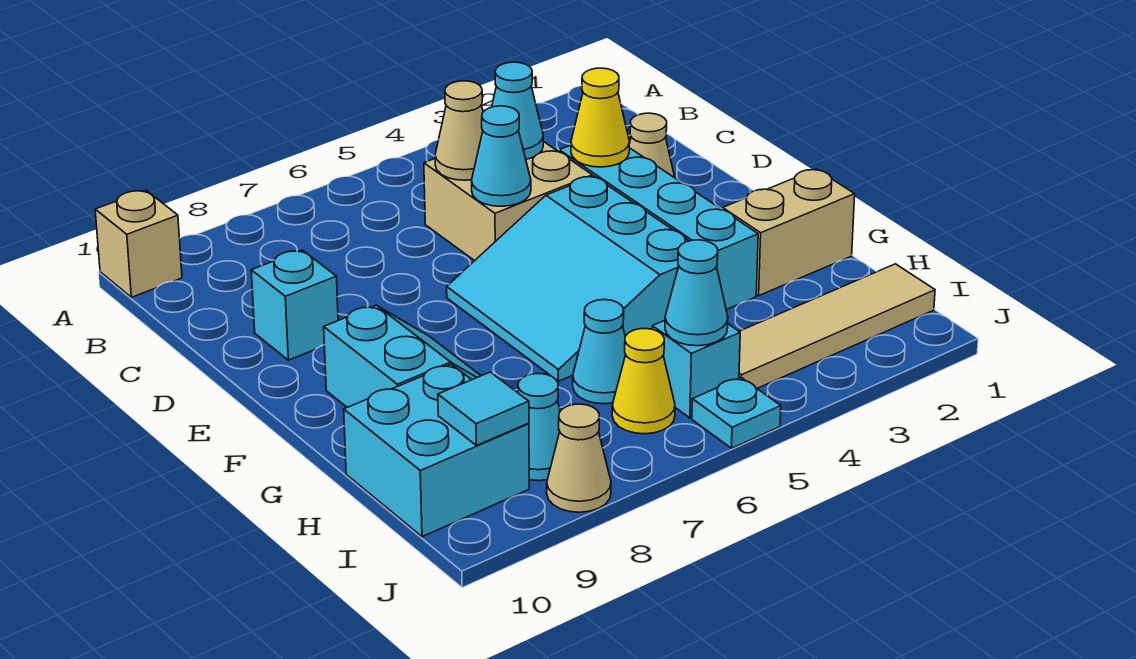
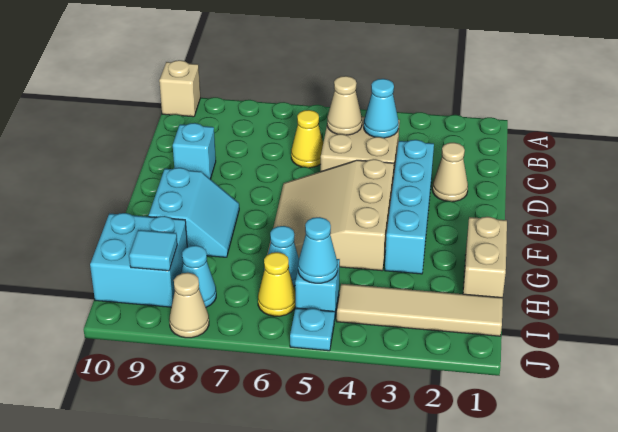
yellow 1x1 cone [571,68,629,167] -> yellow 1x1 cone moved to [291,110,323,168]
cyan 1x1 cone [472,106,531,206] -> none
cyan 3x3 slope [447,176,689,381] -> tan 3x3 slope [267,159,394,271]
tan 1x2 brick [723,169,855,296] -> tan 1x2 brick turned to [463,217,507,298]

